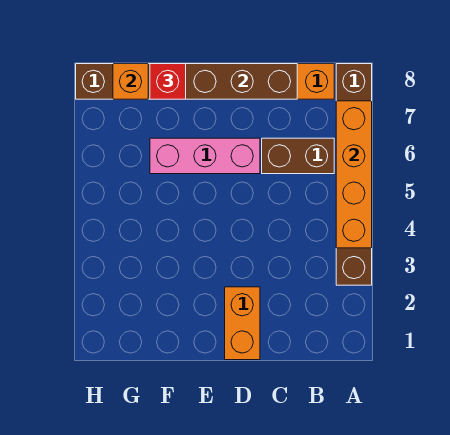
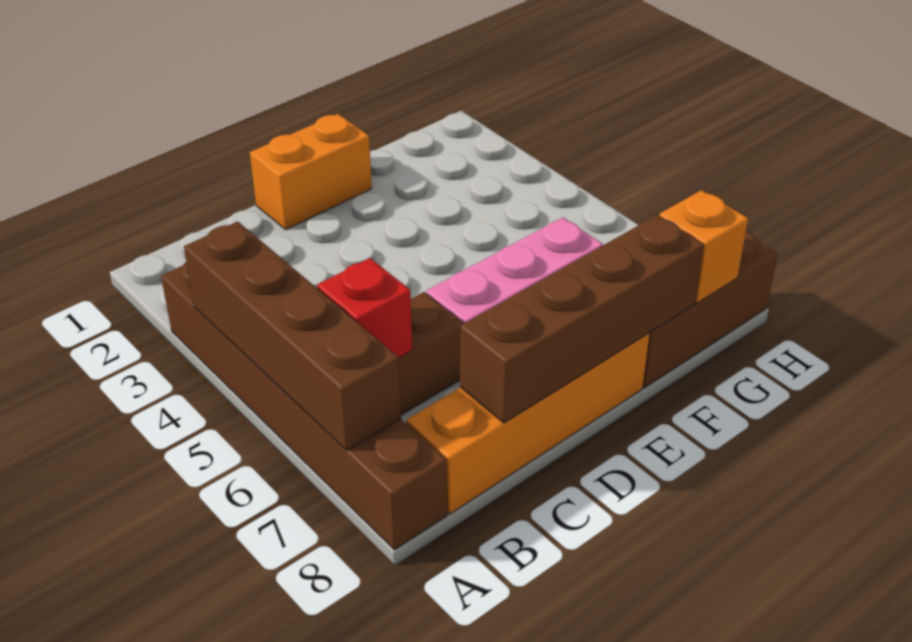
orange 1x4 brick [336,101,372,248] -> brown 1x4 brick [184,221,401,450]
orange 1x2 brick [225,287,260,360] -> orange 1x2 brick turned to [250,114,372,229]
red 1x1 brick [150,64,186,99] -> red 1x1 brick moved to [317,258,412,358]

